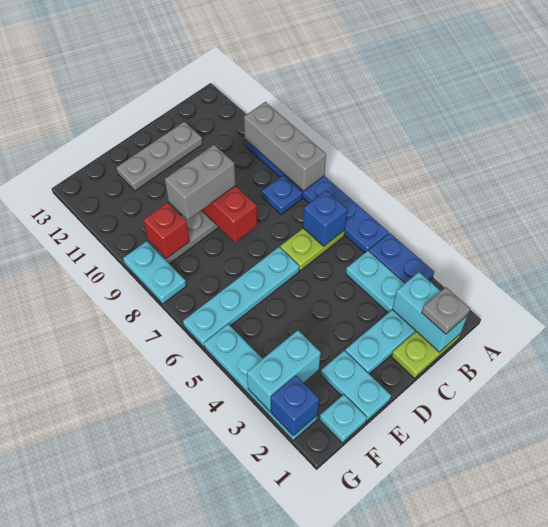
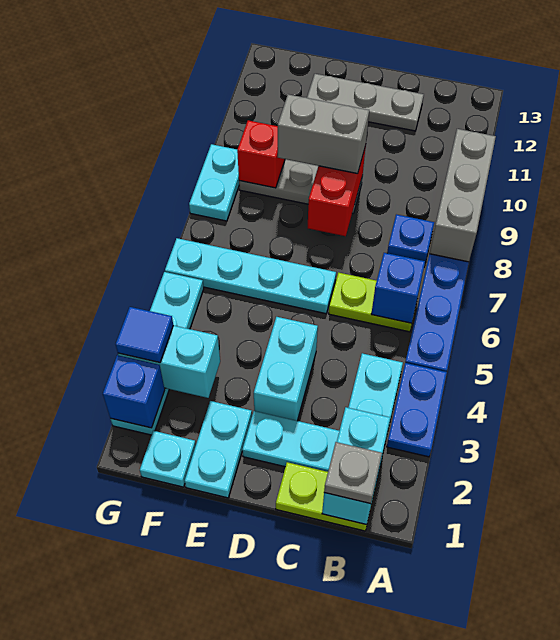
none -> cyan 1x2 brick [254,317,318,421]
none -> blue 1x1 tile [116,307,173,363]

